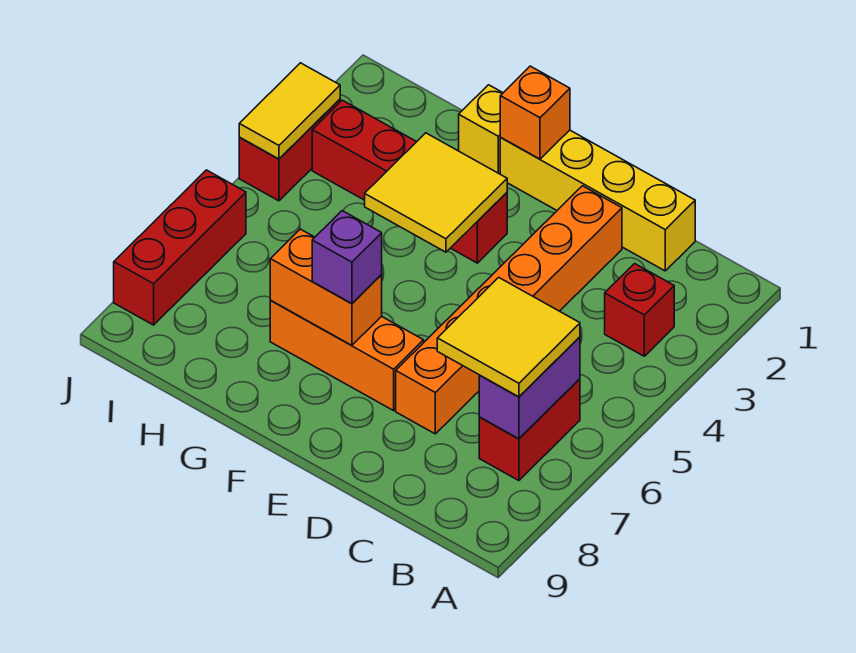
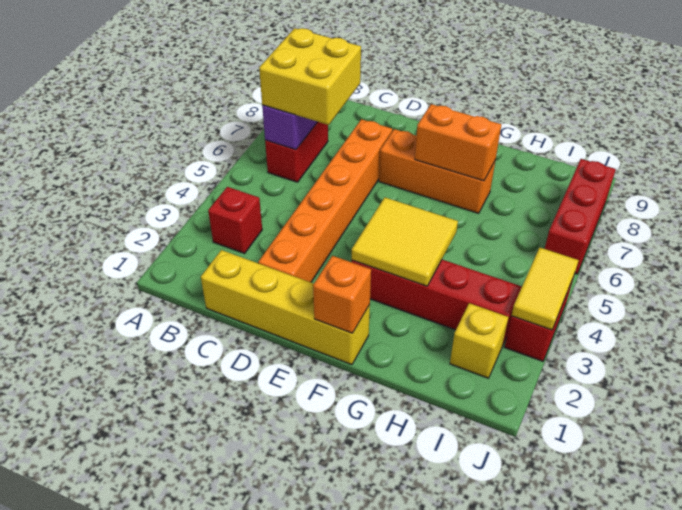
yellow 2x2 tile [437,277,580,397] -> yellow 2x2 brick [259,28,361,125]
purple 1x1 brick [312,211,382,303] -> none
yellow 1x1 brick [459,85,503,174] -> yellow 1x1 brick moved to [450,303,509,378]

